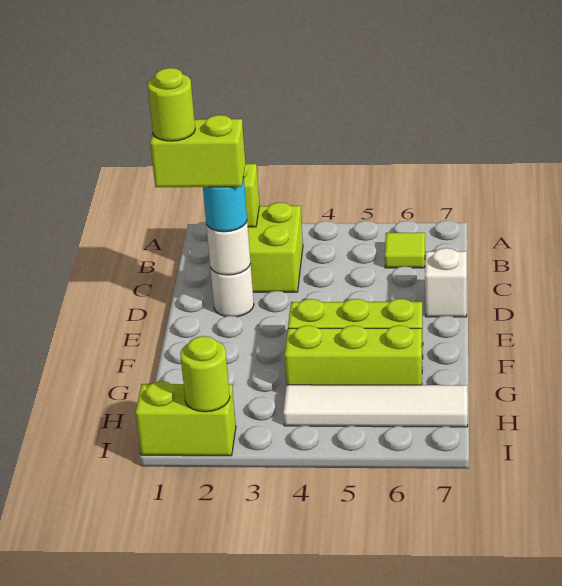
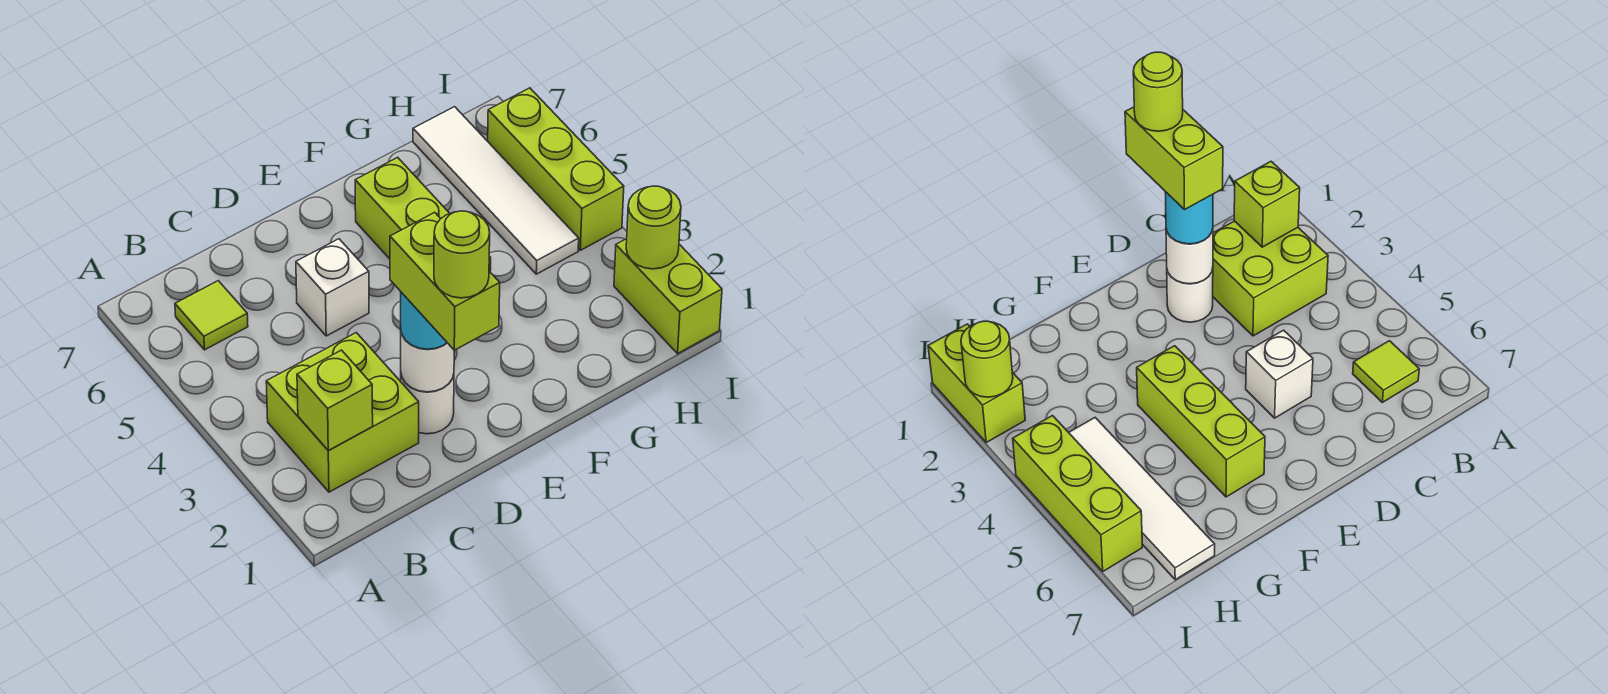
white 1x1 brick [425,248,467,317] -> white 1x1 brick moved to [296,239,369,336]
lime 1x3 brick [285,325,422,385] -> lime 1x3 brick moved to [488,88,624,250]

